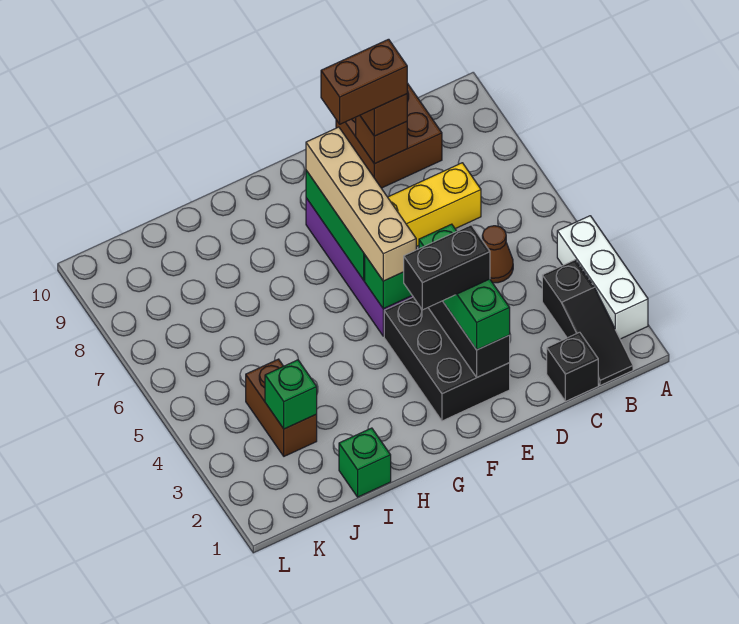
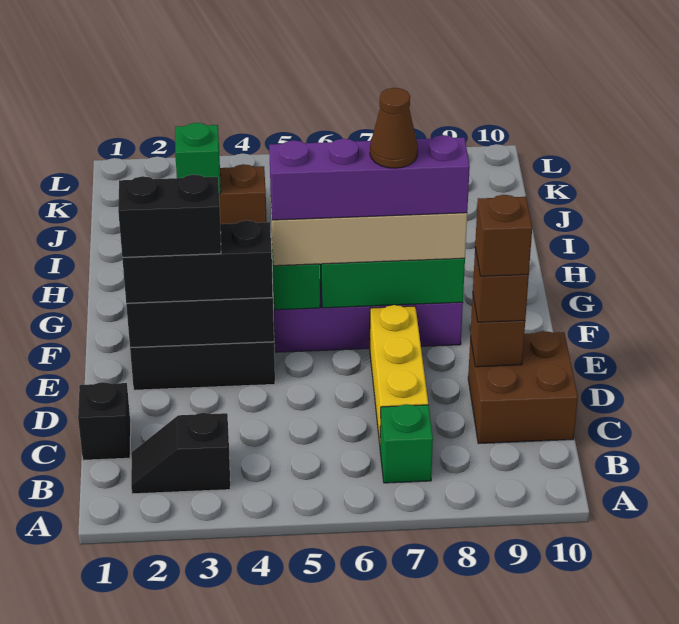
white 1x3 brick [557,216,648,339] -> none
black 1x3 slope [542,260,633,385] -> black 1x2 slope [131,413,230,494]
brown 1x1 cone [482,226,513,283] -> brown 1x1 cone moved to [370,88,418,168]
brown 1x2 brick [321,39,407,124] -> brown 1x1 brick [475,195,532,276]
green 1x3 brick [419,224,510,350] -> black 1x3 brick [122,220,273,303]
black 1x2 brick [404,225,490,310] -> black 1x2 brick turned to [118,175,221,257]
none -> purple 1x4 brick [269,135,470,220]
green 1x1 brick [339,428,391,497] -> green 1x1 brick moved to [380,404,433,483]

